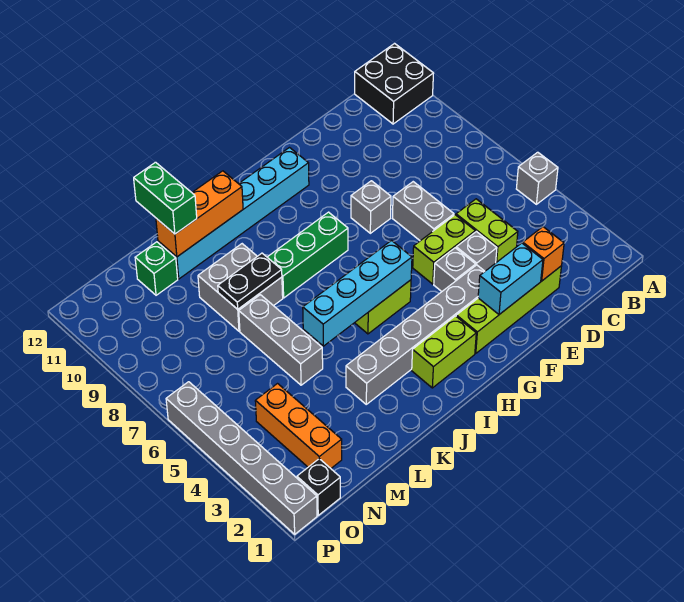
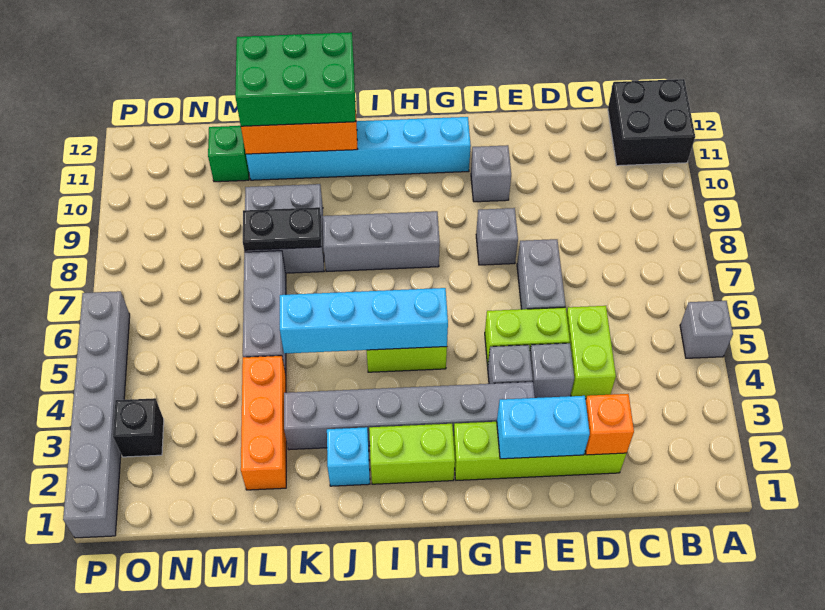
none -> grey 1x1 brick [471,145,511,202]
green 1x3 brick [267,212,348,298] -> grey 1x3 brick [323,211,440,272]
none -> cyan 1x1 brick [327,427,370,486]
green 1x2 brick [134,162,197,234] -> green 2x3 brick [235,32,356,126]
orange 1x3 brick [255,384,342,468] -> orange 1x3 brick moved to [241,356,286,490]
black 1x1 brick [297,459,340,515] -> black 1x1 brick moved to [113,398,164,457]

